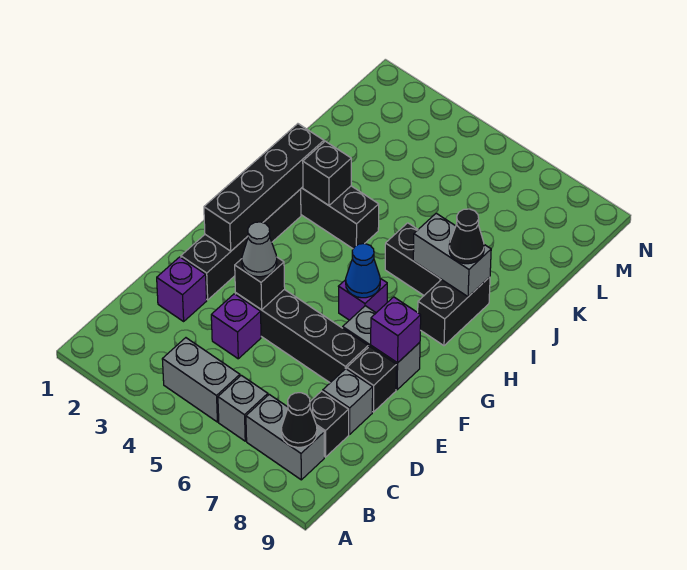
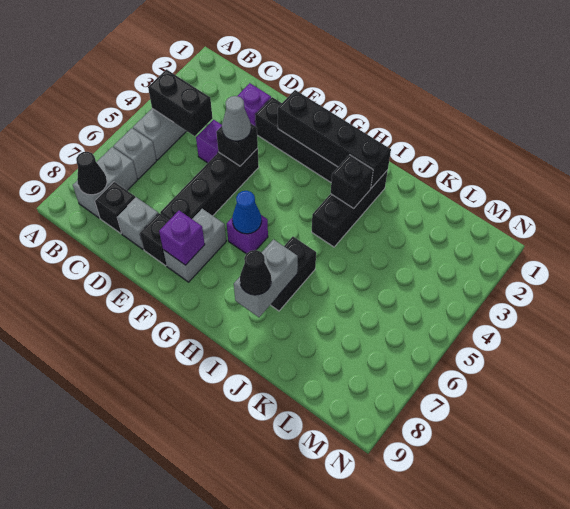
black 1x2 brick [418,277,490,346] -> black 1x2 brick moved to [148,70,213,136]

